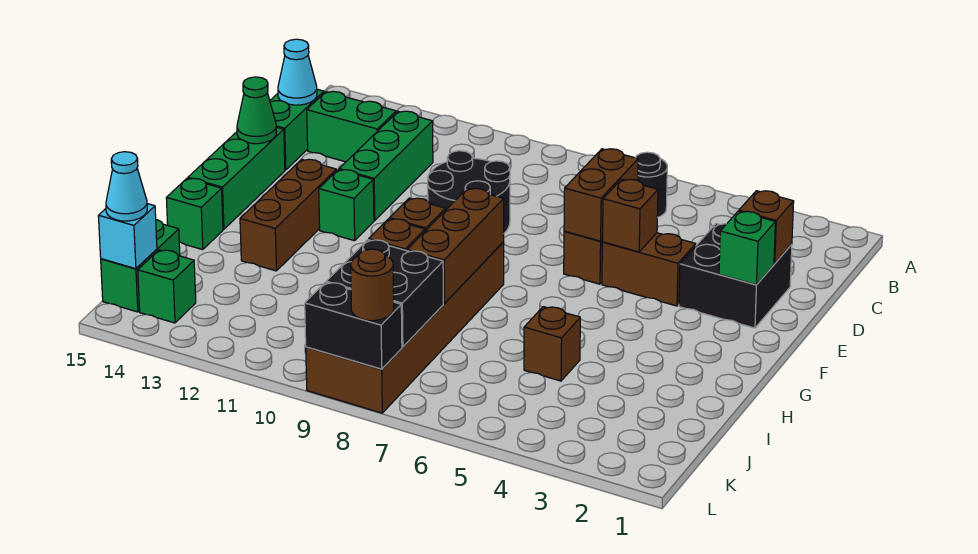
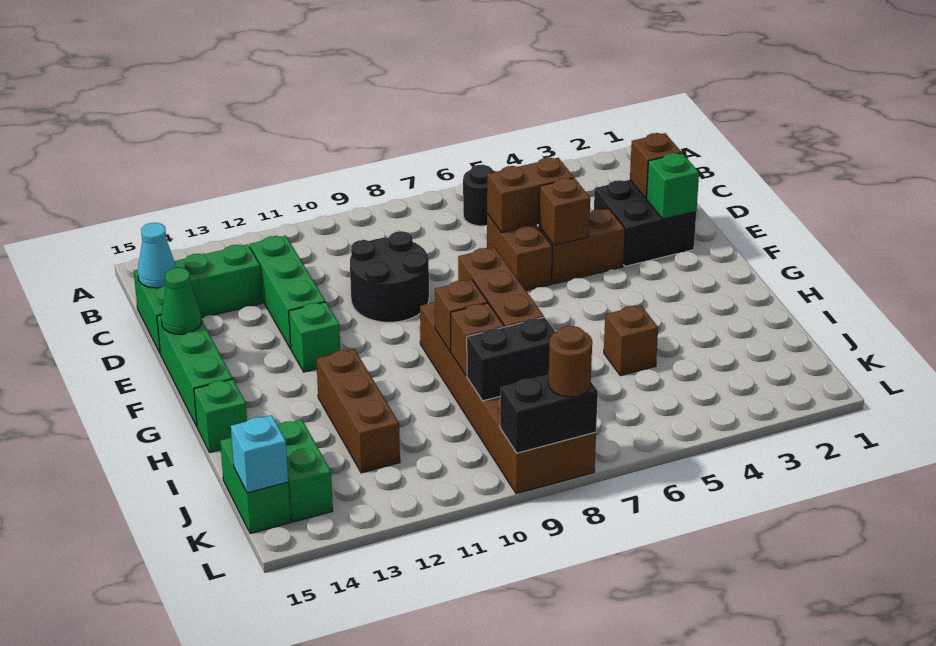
brown 1x2 brick [564,149,638,241] -> brown 1x2 brick turned to [487,158,574,233]
brown 1x3 brick [240,159,336,271] -> brown 1x3 brick moved to [316,349,400,473]
black 2x2 brick [326,240,443,347] -> black 1x2 brick [467,317,555,401]
green 1x1 brick [138,250,196,323] -> green 1x2 brick [278,420,333,522]
cyan 1x1 cone [106,152,147,221] -> none

